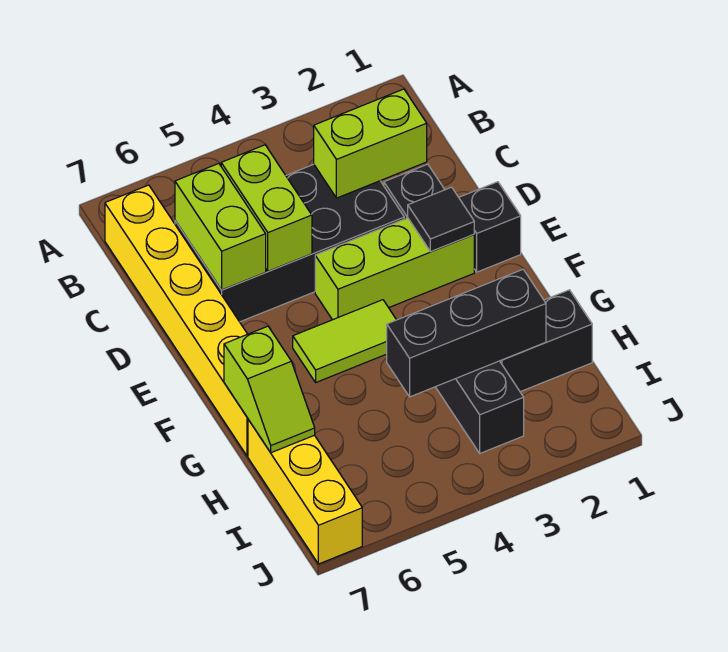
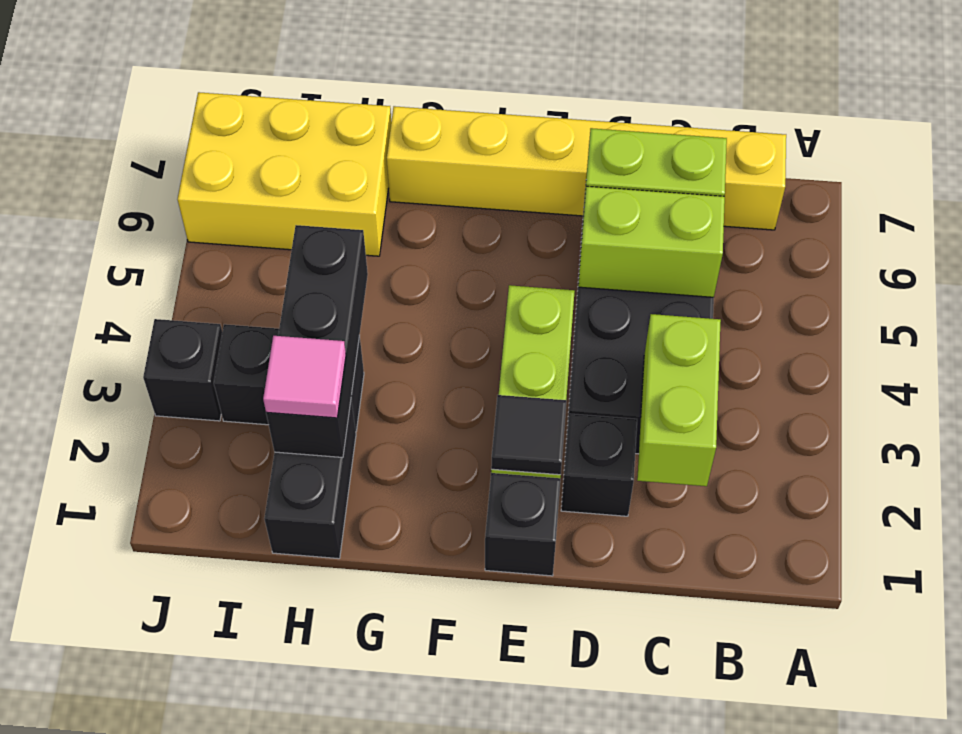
lime 1x2 tile [293,300,396,382] -> none
lime 1x2 slope [224,326,315,453] -> none
none -> pink 1x1 tile [263,336,346,418]
yellow 1x3 brick [248,420,362,564] -> yellow 2x3 brick [178,92,391,256]
none -> black 1x1 brick [143,319,222,421]

